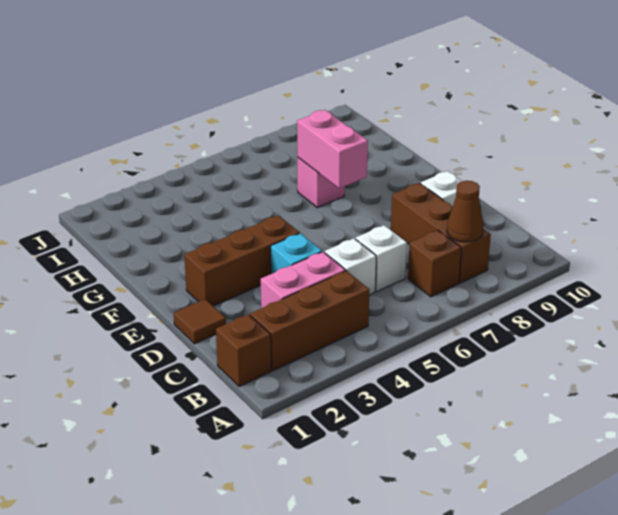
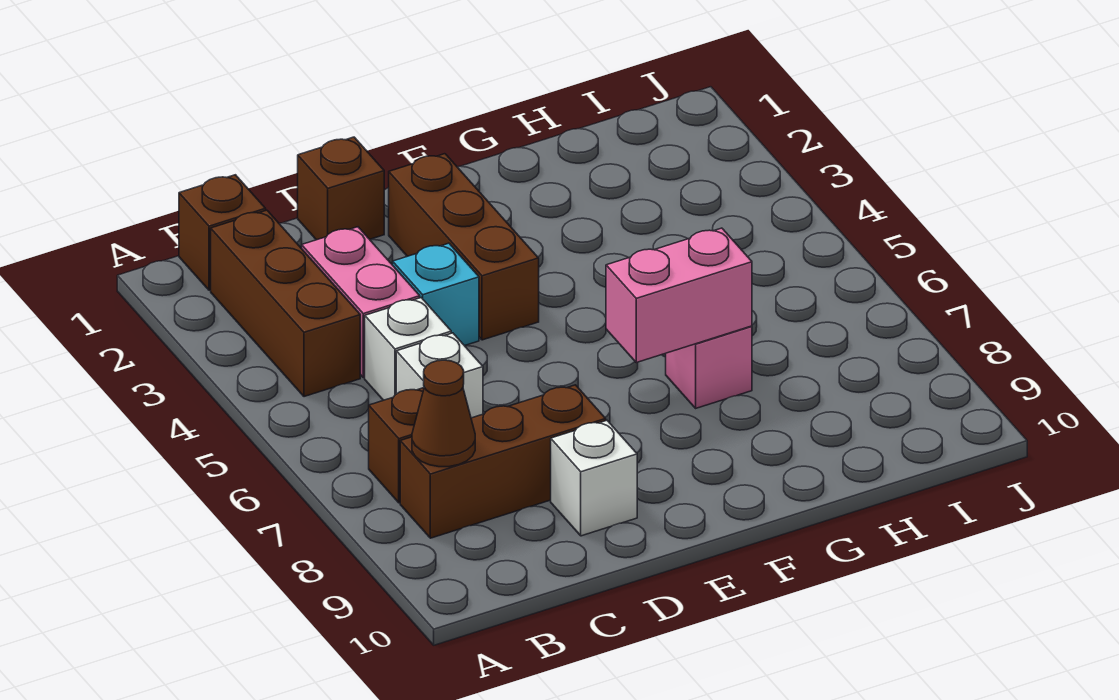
brown 1x1 tile [174,299,226,344] -> brown 1x1 brick [298,137,384,240]

